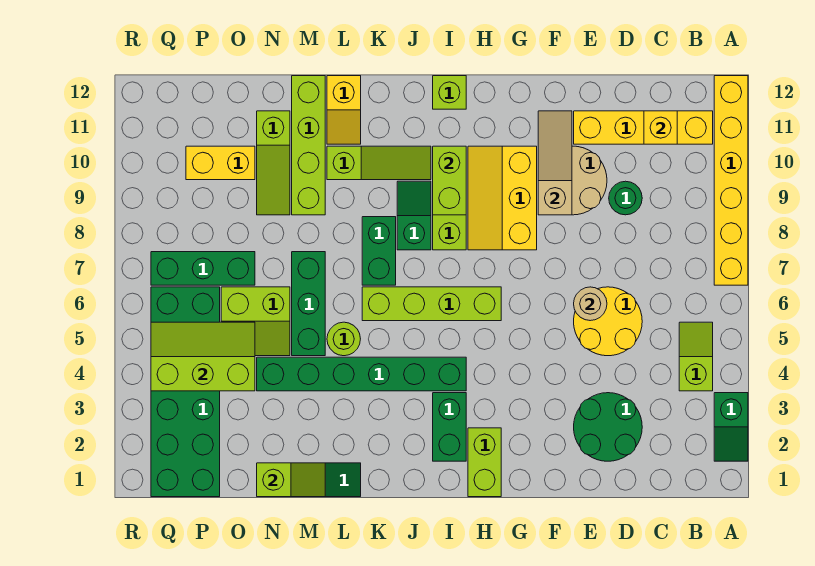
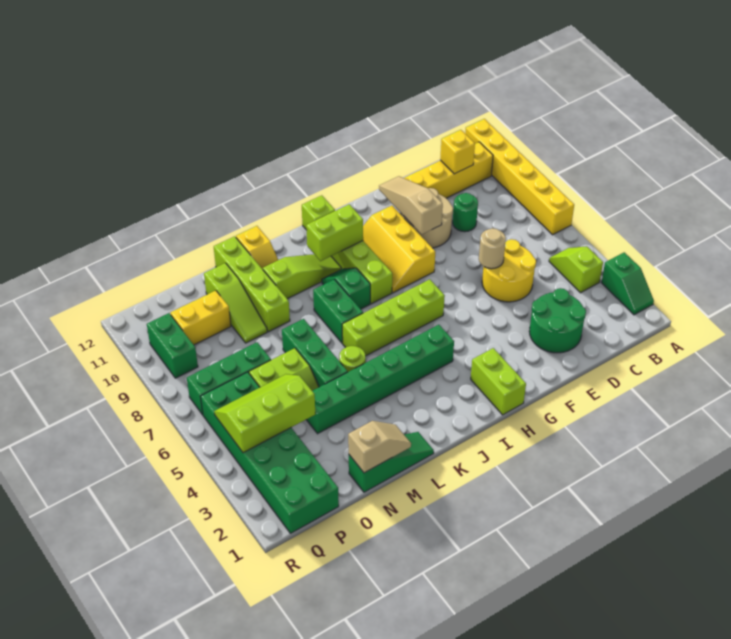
green 1x2 brick [433,393,466,461] -> green 1x2 brick moved to [147,313,198,378]
lime 1x2 brick [433,146,466,215] -> lime 1x2 brick turned to [306,204,363,261]
lime 1x2 slope [257,463,325,497] -> tan 1x2 slope [348,421,411,473]

